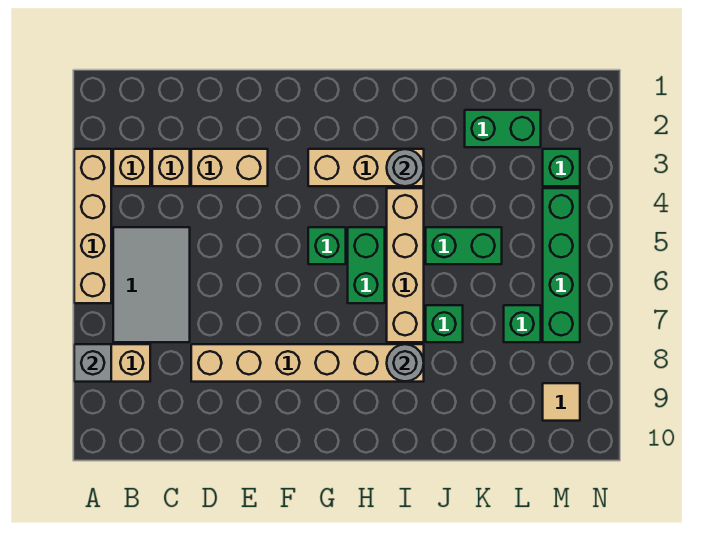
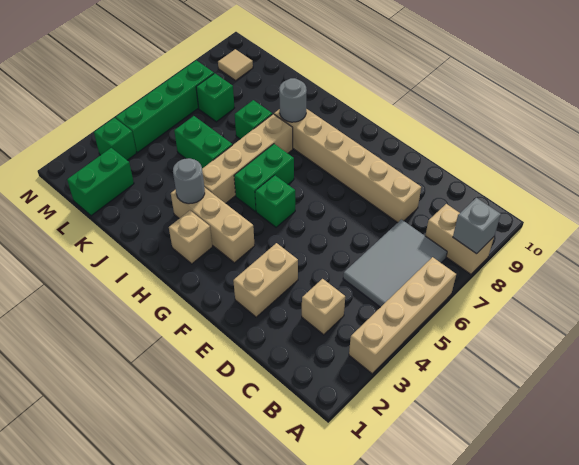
tan 1x1 brick [113,149,150,186] -> tan 1x1 brick moved to [169,211,212,264]
tan 1x2 brick [191,149,268,186] -> tan 1x2 brick turned to [233,243,298,317]
green 1x2 brick [465,110,541,147] -> green 1x2 brick turned to [67,148,134,216]

